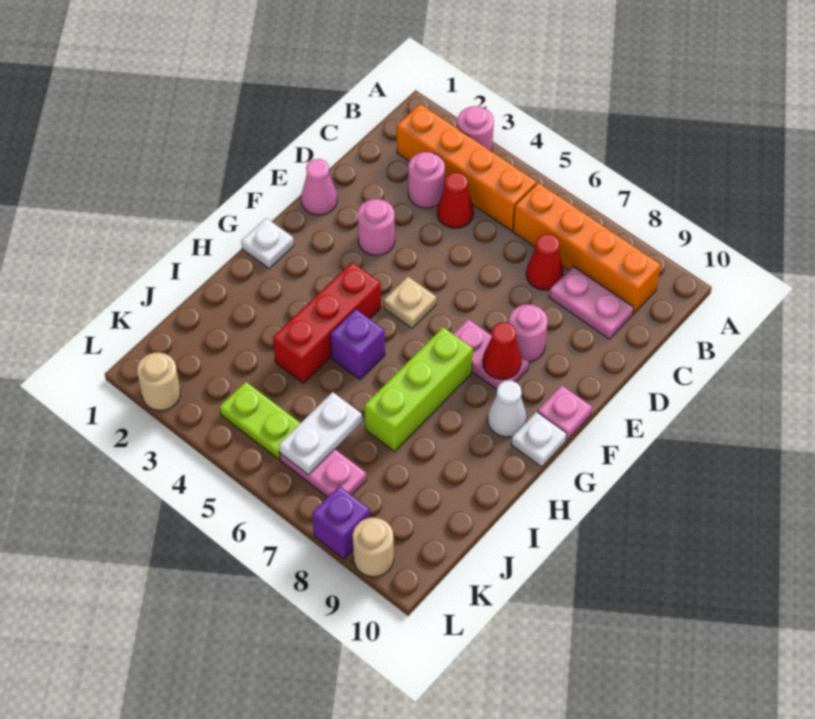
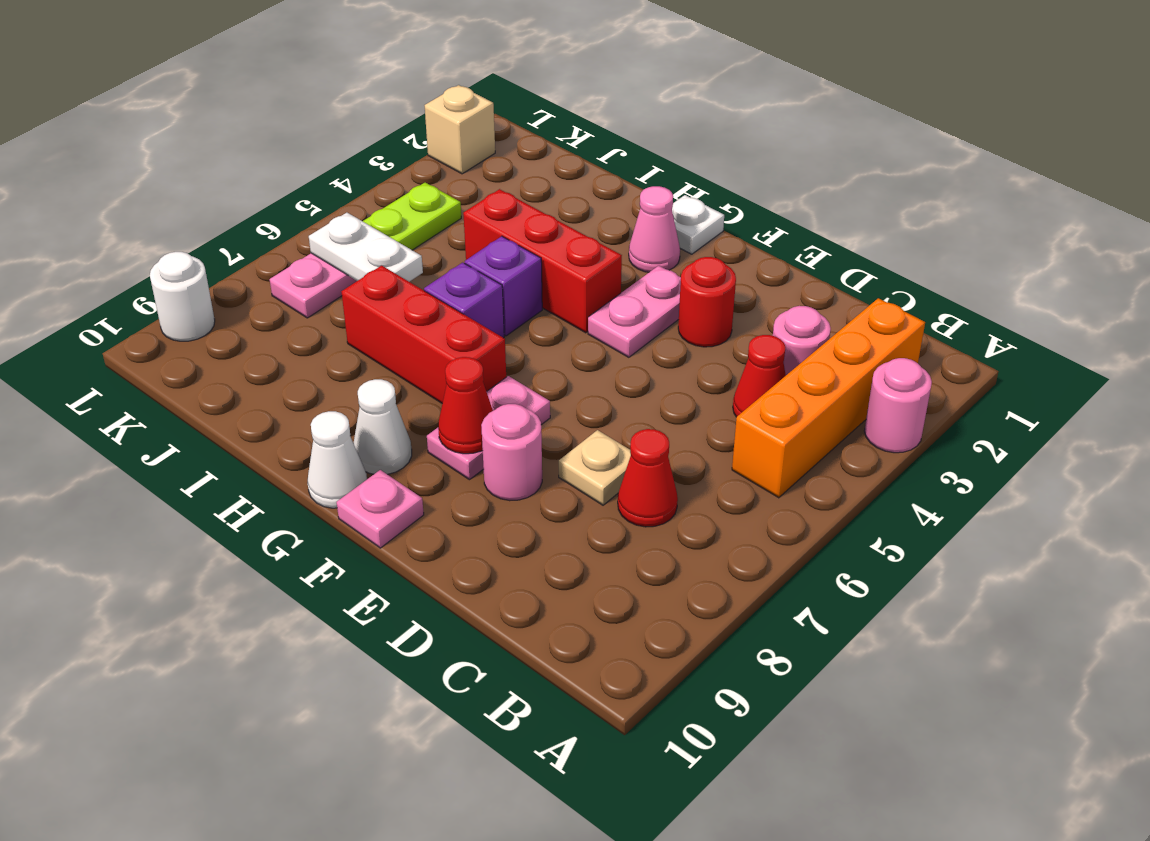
orange 1x4 brick [513,183,661,314] -> none
pink 1x2 plate [549,266,634,339] -> pink 1x2 plate moved to [588,266,681,357]
pink 1x1 cone [301,159,337,215] -> pink 1x1 cone moved to [629,186,680,272]
pink 1x1 round brick [358,199,395,256] -> red 1x1 round brick [678,257,736,347]
tan 1x1 plate [384,277,436,328] -> tan 1x1 plate moved to [559,430,631,505]
lime 1x3 brick [364,327,473,451] -> red 1x3 brick [342,266,506,403]
white 1x1 plate [511,412,567,467] -> white 1x1 cone [307,411,367,508]
tan 1x1 round brick [137,352,180,410] -> tan 1x1 brick [425,85,495,174]
purple 1x1 brick [312,486,370,559] -> purple 1x1 brick moved to [424,262,504,338]
tan 1x1 round brick [353,518,394,577] -> white 1x1 round brick [150,252,215,341]

